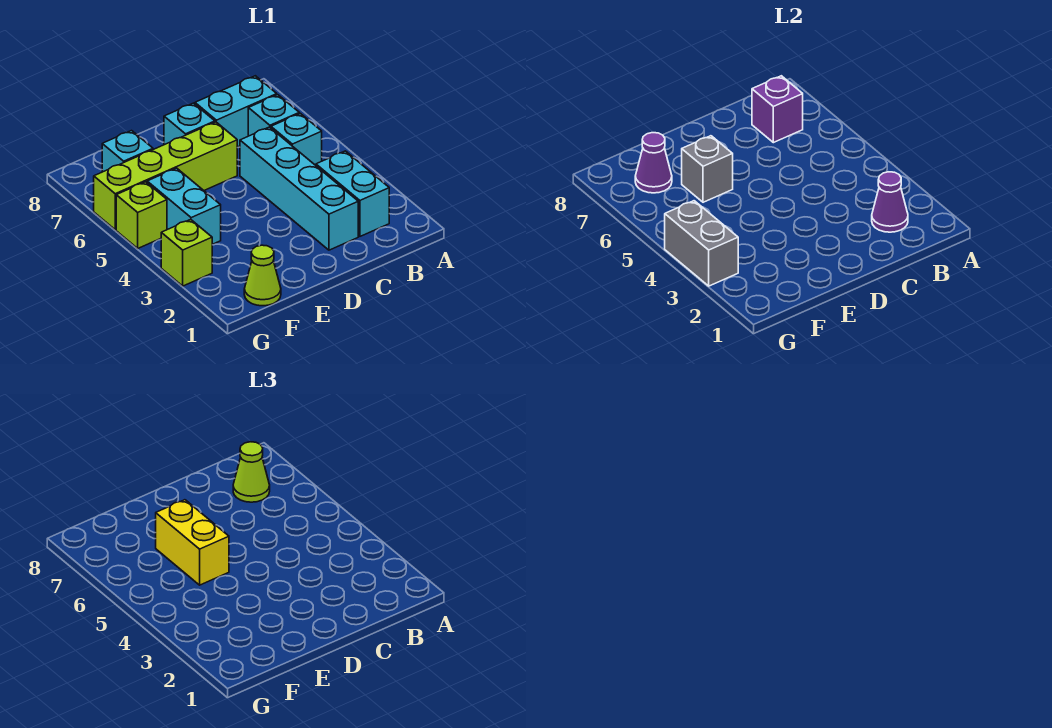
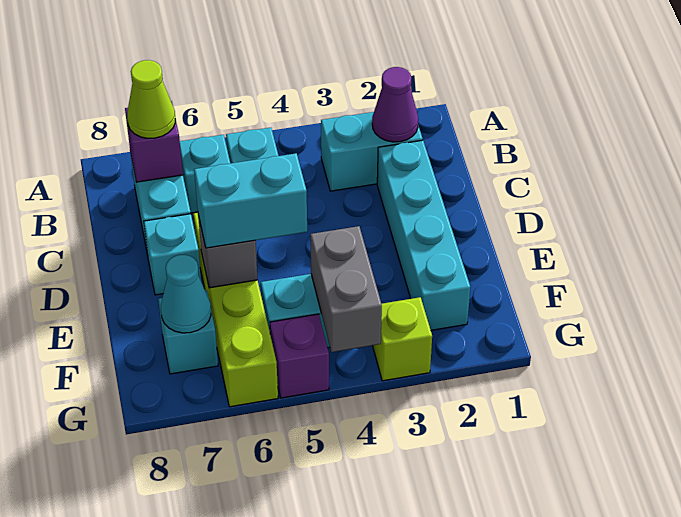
cyan 1x4 brick [240,127,358,250] -> cyan 1x4 brick turned to [377,140,470,330]
yellow 1x2 brick [156,500,229,585] -> cyan 1x2 brick [194,153,307,248]
lime 1x1 cone [244,245,281,306] -> none
purple 1x1 cone [635,133,672,193] -> cyan 1x1 cone [161,255,211,333]
grey 1x2 brick [665,201,738,286] -> grey 1x2 brick turned to [310,226,382,352]
lime 1x1 brick [116,182,167,248] -> purple 1x1 brick [270,314,329,398]

